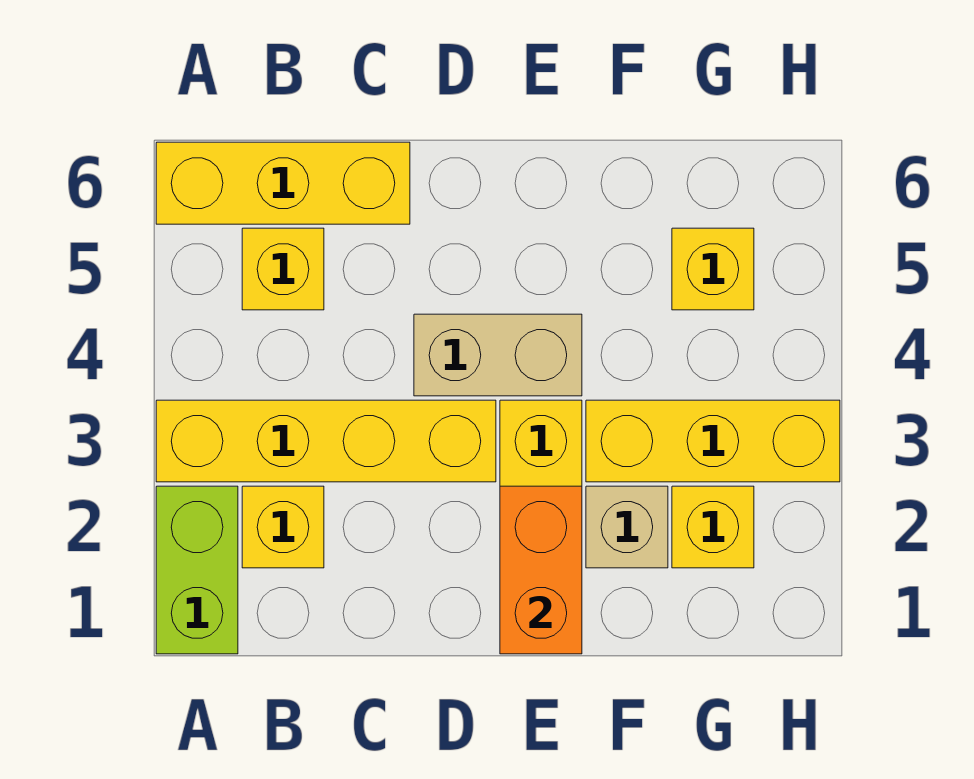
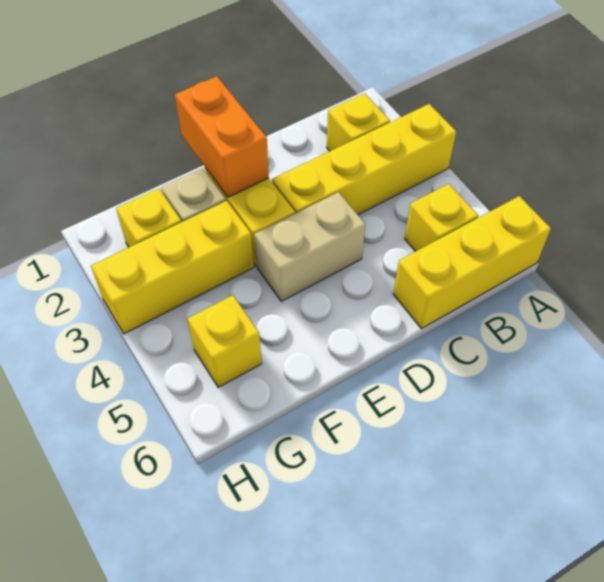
lime 1x2 brick [156,486,238,654] -> none

